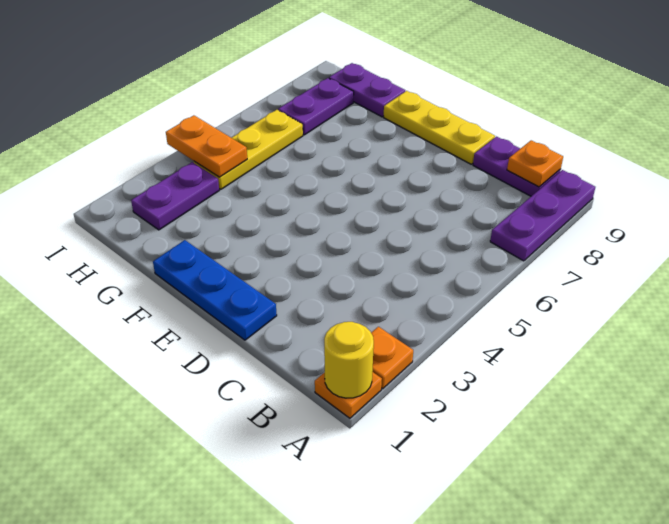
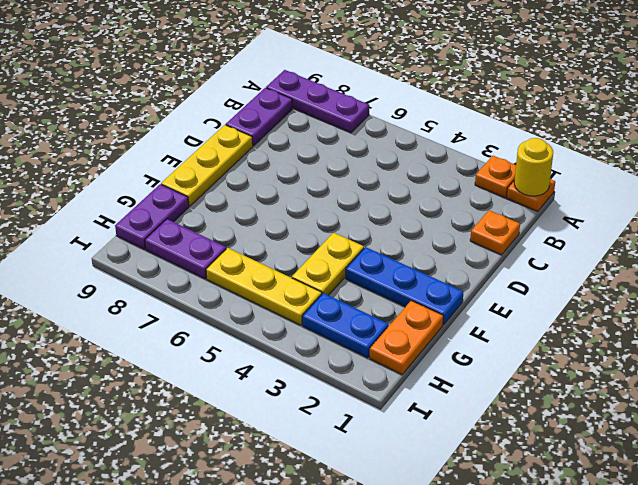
orange 1x1 plate [507,140,563,187] -> orange 1x1 plate moved to [470,210,520,255]
blue 1x3 plate [153,240,277,340] -> blue 1x3 plate turned to [346,247,463,325]
none -> yellow 1x2 plate [292,233,364,295]
purple 1x2 plate [131,162,219,230] -> blue 1x2 plate [302,293,389,358]
orange 1x2 plate [166,115,247,177] -> orange 1x2 plate moved to [370,301,444,374]

